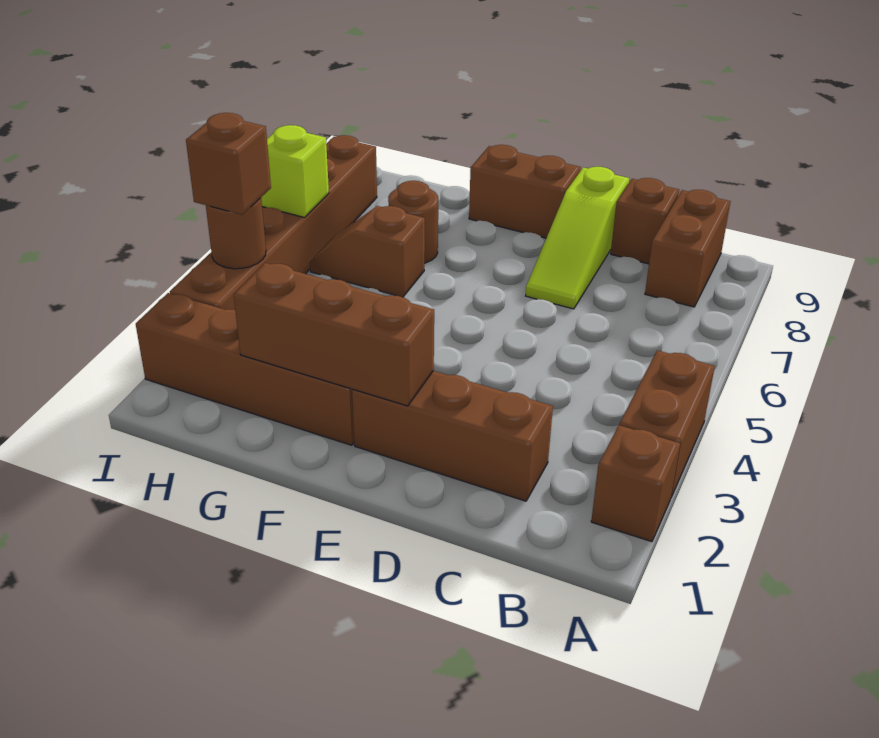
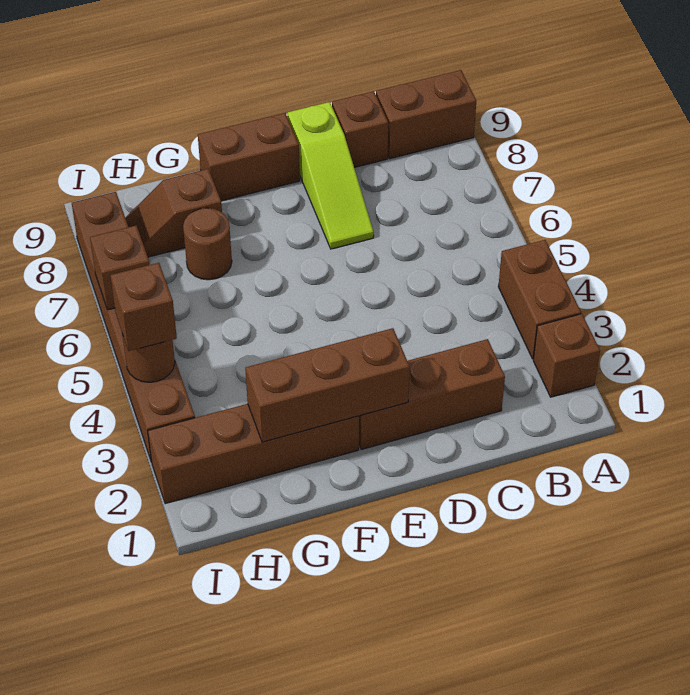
brown 1x2 brick [645,190,731,307] -> brown 1x2 brick turned to [376,70,476,159]
brown 1x2 slope [310,206,425,297] -> brown 1x2 slope moved to [125,169,222,257]
lime 1x1 brick [261,125,329,217] -> brown 1x1 brick [90,226,150,310]

